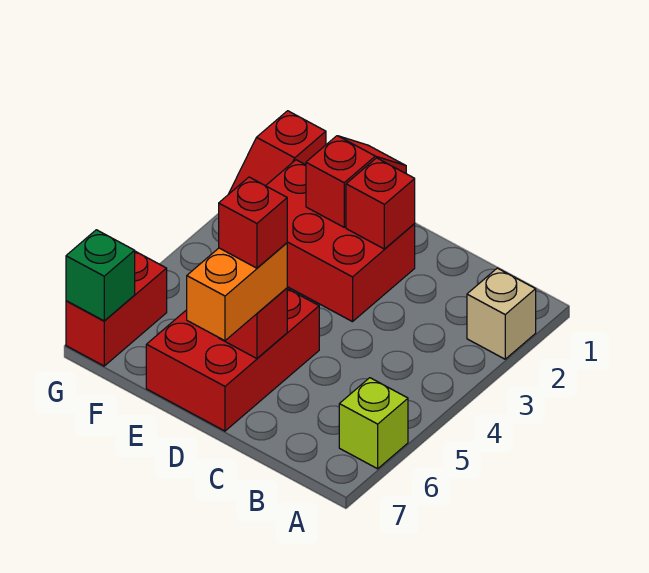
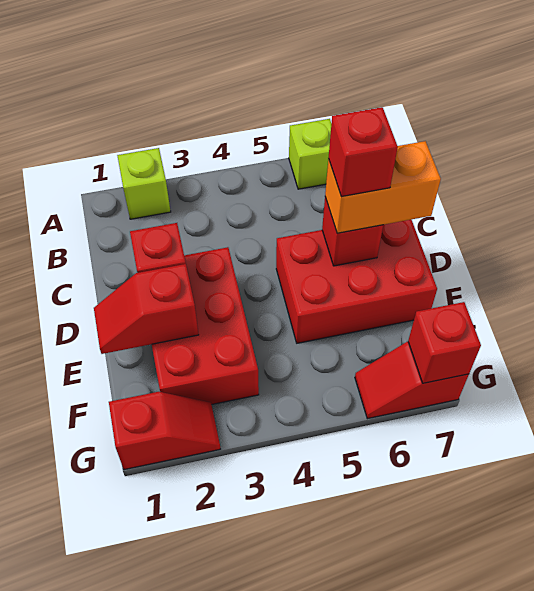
tan 1x1 brick [467,268,536,359] -> lime 1x1 brick [117,148,171,219]
red 1x2 brick [66,251,167,366] -> red 1x2 slope [355,342,469,419]
green 1x1 brick [66,230,135,321] -> red 1x1 brick [408,302,481,383]

